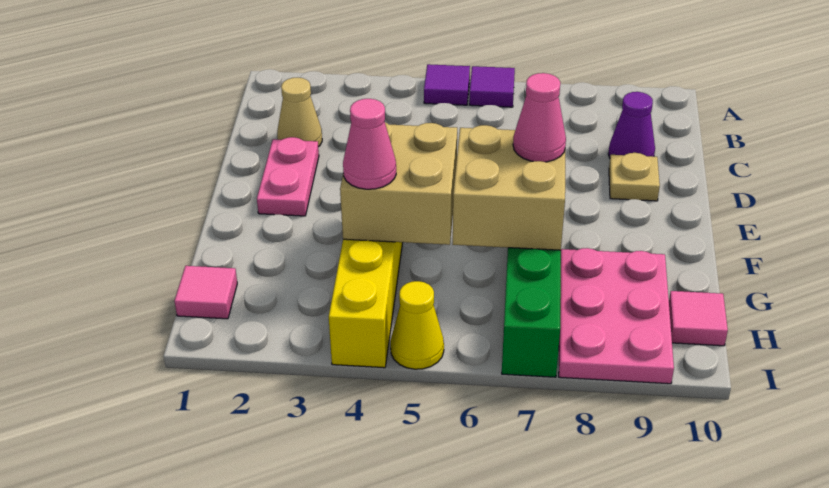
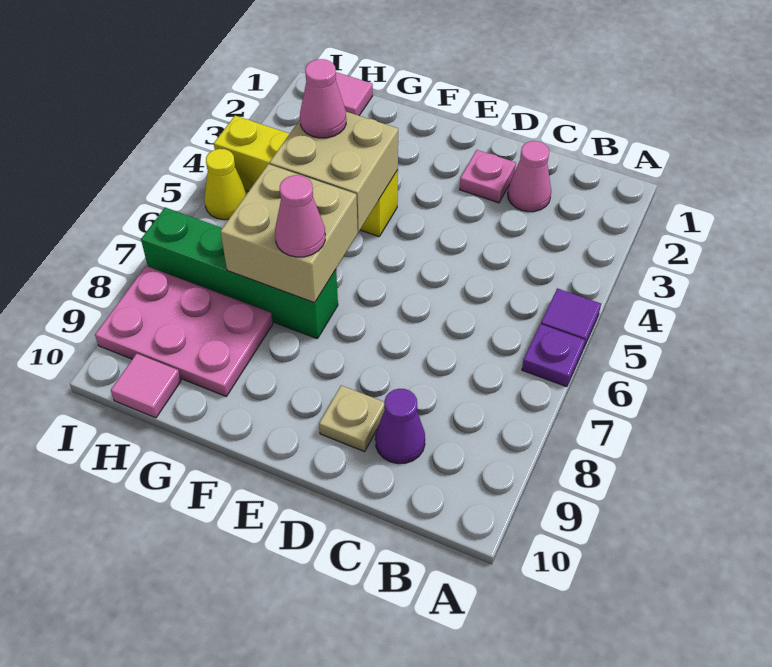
purple 1x1 tile [469,66,515,107] -> purple 1x1 plate [522,324,585,387]
tan 1x1 cone [277,78,322,147] -> pink 1x1 cone [508,141,551,212]
pink 1x2 plate [257,137,319,216] -> pink 1x1 plate [460,150,516,203]

